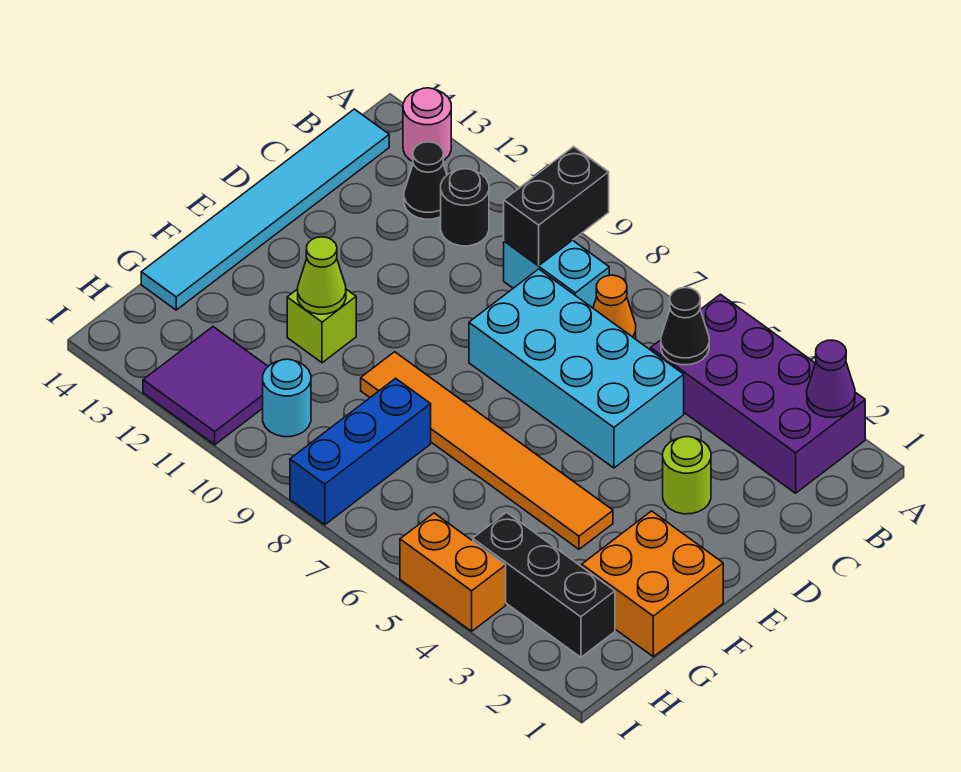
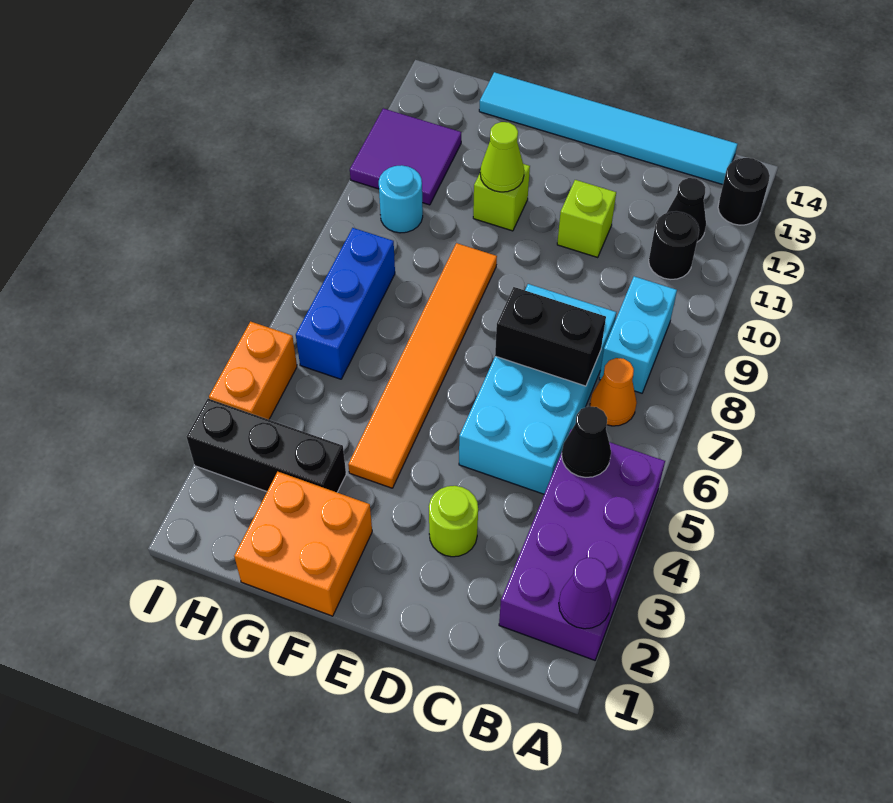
black 1x2 brick [504,147,609,266] -> black 1x2 brick moved to [495,287,606,386]
pink 1x1 round brick [403,88,451,161] -> black 1x1 round brick [718,158,770,225]
none -> lime 1x1 brick [557,180,616,258]
blue 1x3 brick [290,378,431,525] -> blue 1x3 brick turned to [296,228,395,379]
black 1x3 brick [473,512,615,657] -> black 1x3 brick turned to [187,399,346,492]

